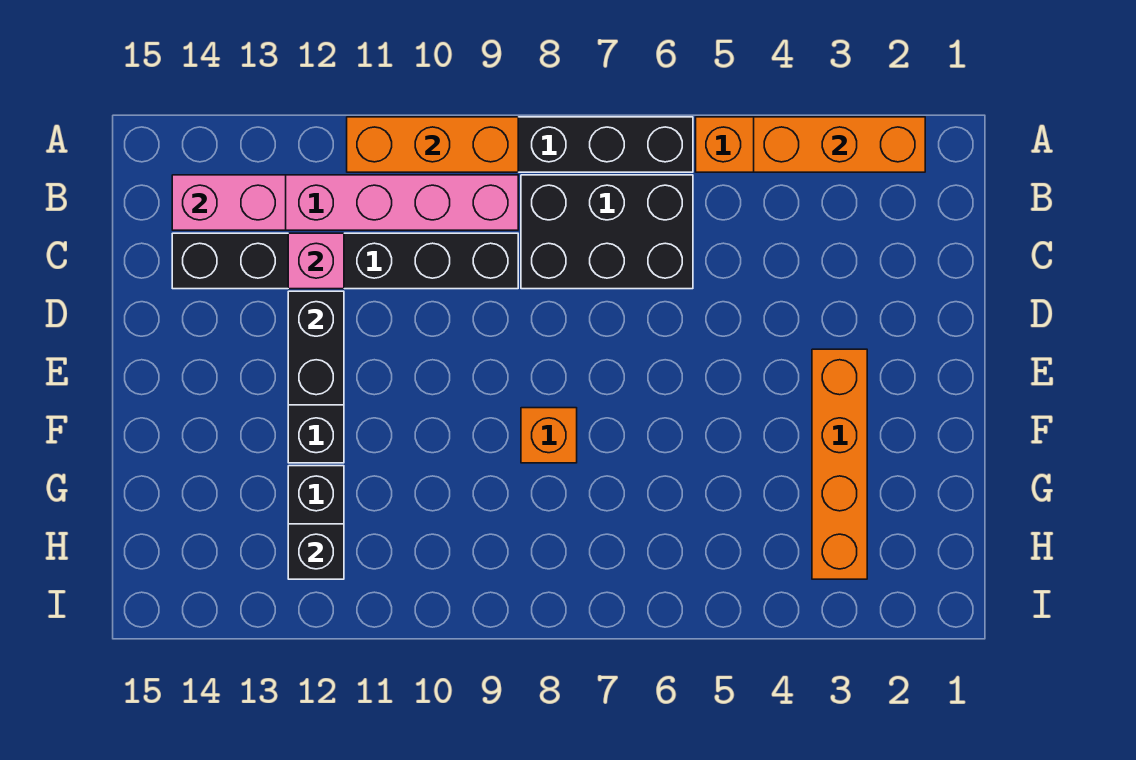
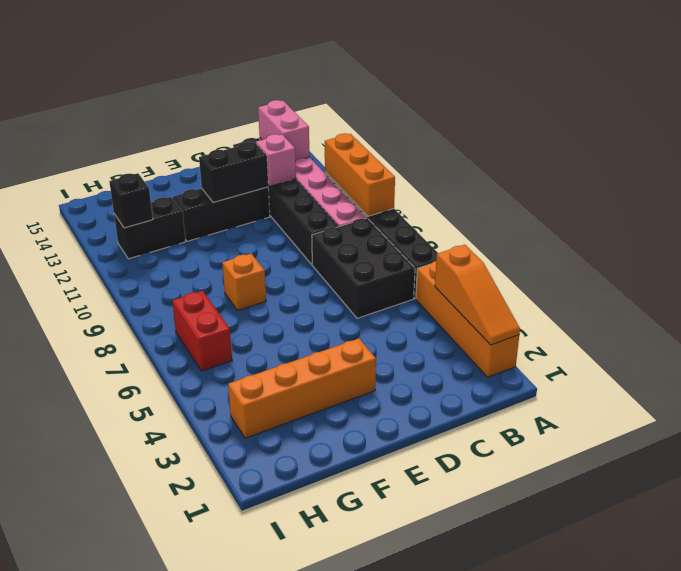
orange 1x3 brick [754,117,925,172] -> orange 1x3 slope [435,245,520,345]
none -> red 1x2 brick [172,291,232,371]

